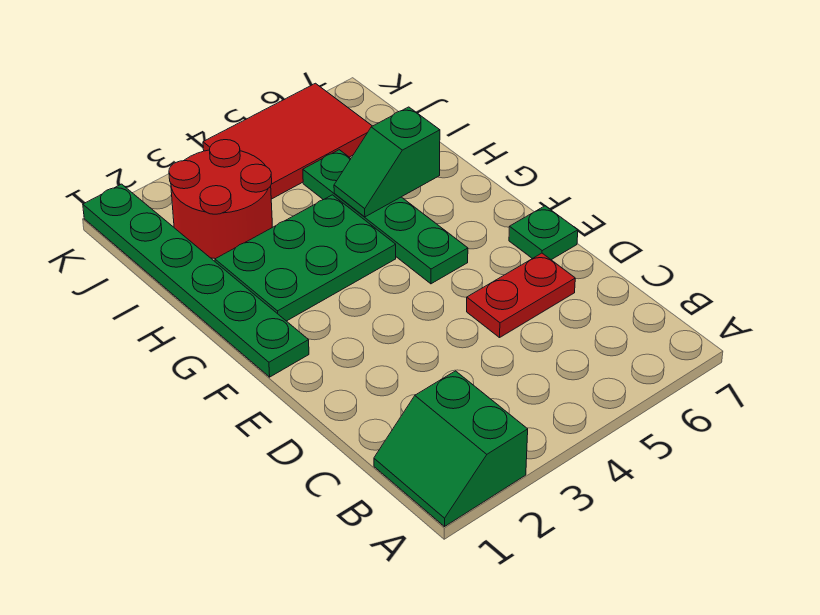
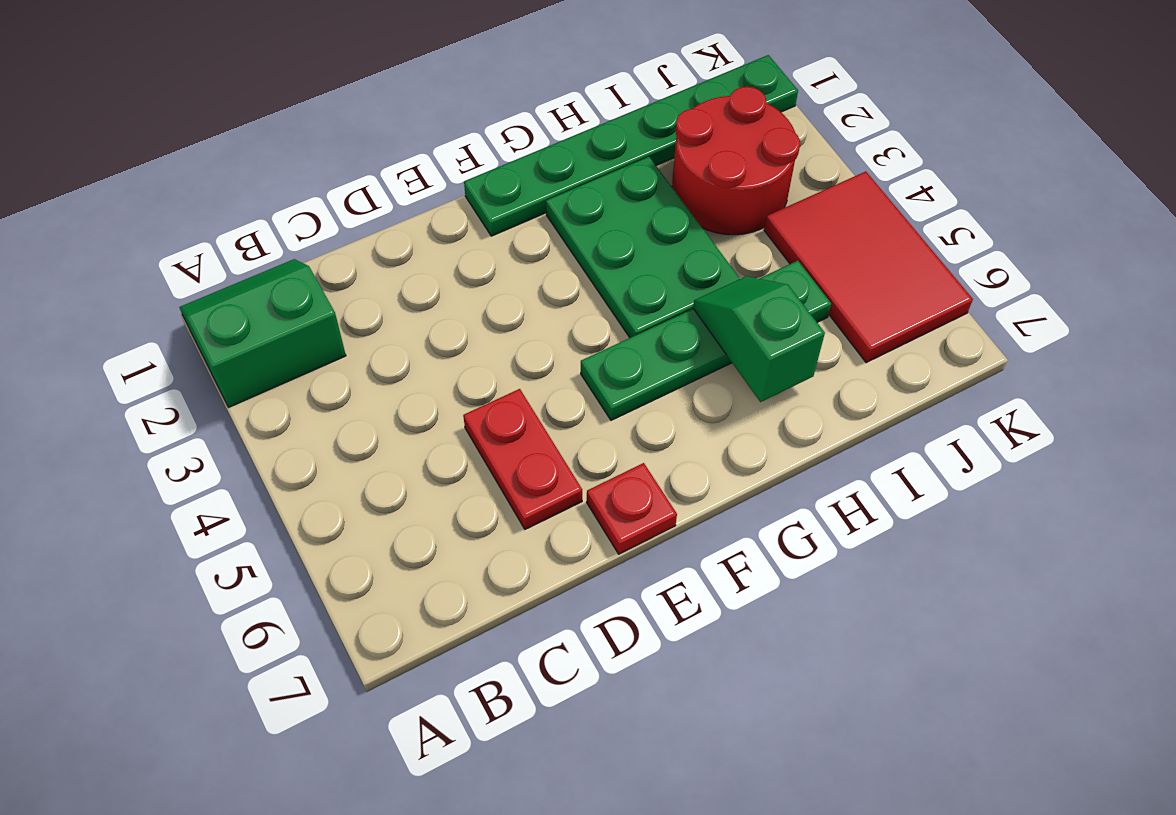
green 1x1 plate [509,206,578,260] -> red 1x1 plate [587,463,677,554]

